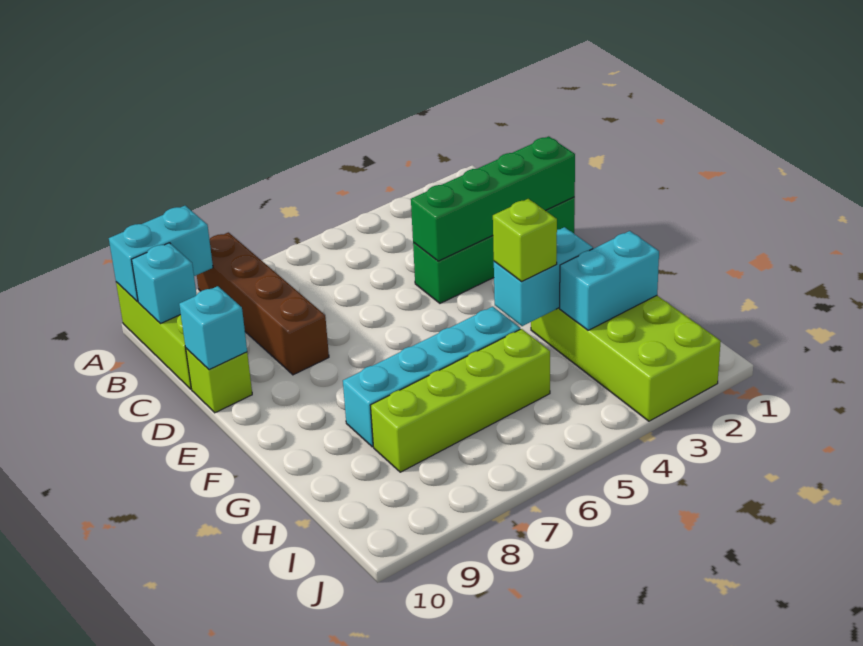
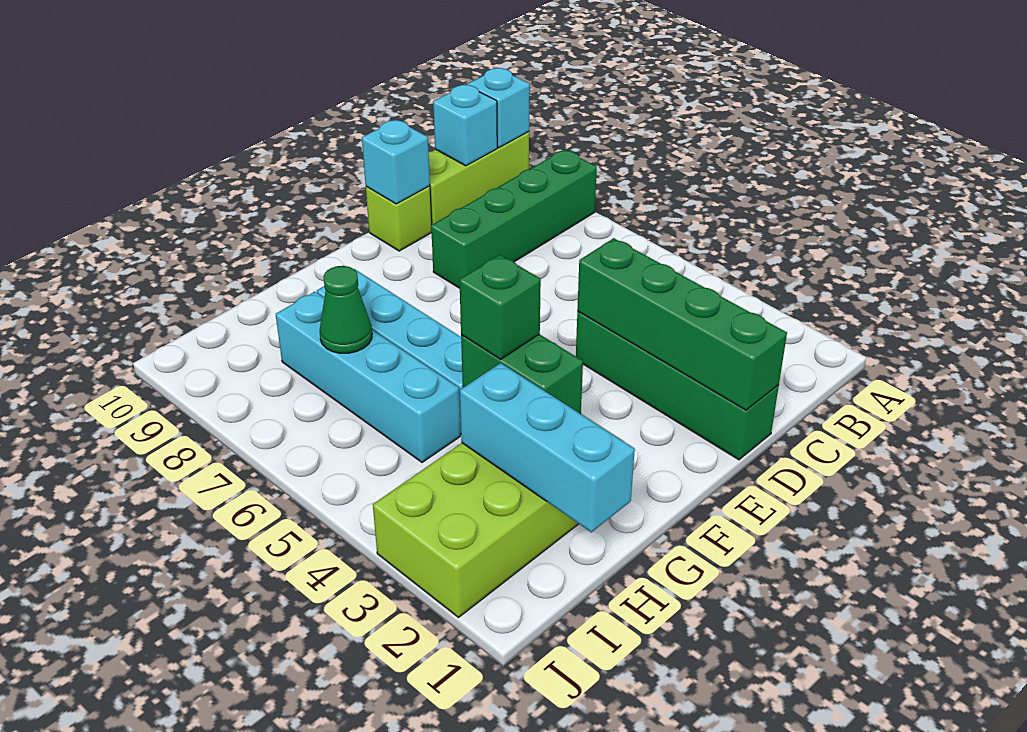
brown 1x4 brick [197,232,329,375] -> green 1x4 brick [431,150,597,288]
cyan 1x2 brick [109,206,213,301] -> cyan 1x1 brick [467,68,530,148]
cyan 1x2 brick [494,227,593,326] -> green 1x2 brick [461,334,583,414]
lime 1x1 brick [493,199,557,281] -> green 1x1 brick [459,255,541,359]
cyan 1x2 brick [560,231,659,330] -> cyan 1x3 brick [460,363,635,532]
lime 1x4 brick [370,329,550,472] -> cyan 1x4 brick [276,292,460,462]
none -> green 1x1 cone [319,266,372,353]

